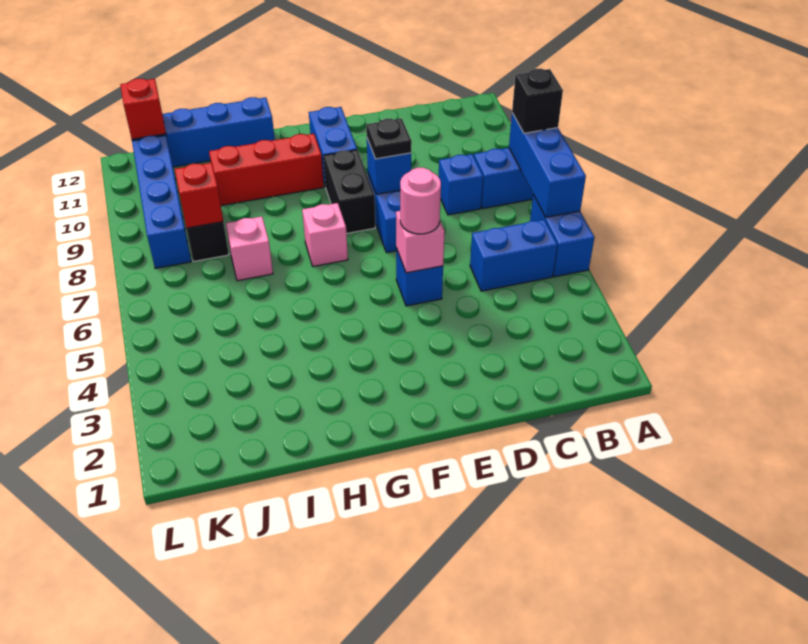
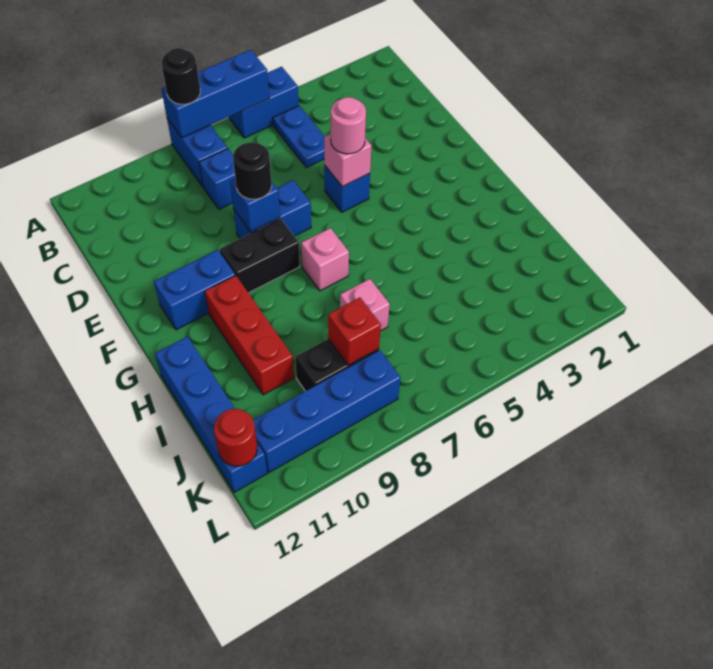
black 1x1 brick [512,69,563,133] -> black 1x1 round brick [161,48,200,104]
blue 1x2 brick [470,220,557,291] -> blue 1x2 plate [273,106,325,168]
black 1x1 plate [366,118,412,159] -> black 1x1 round brick [233,142,272,199]
red 1x1 brick [120,79,166,139] -> red 1x1 round brick [214,409,257,466]

